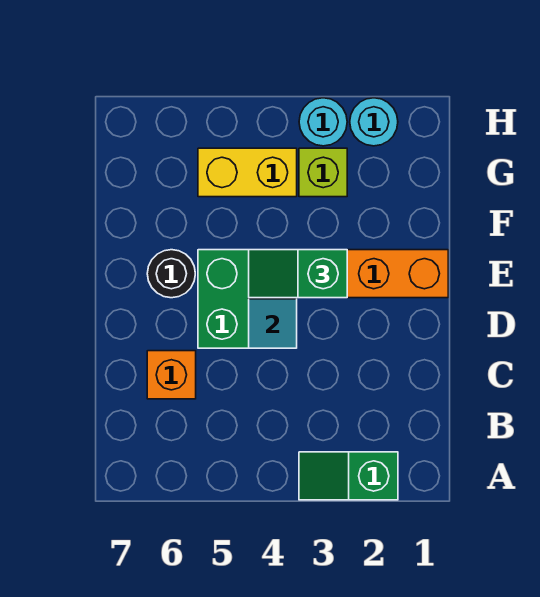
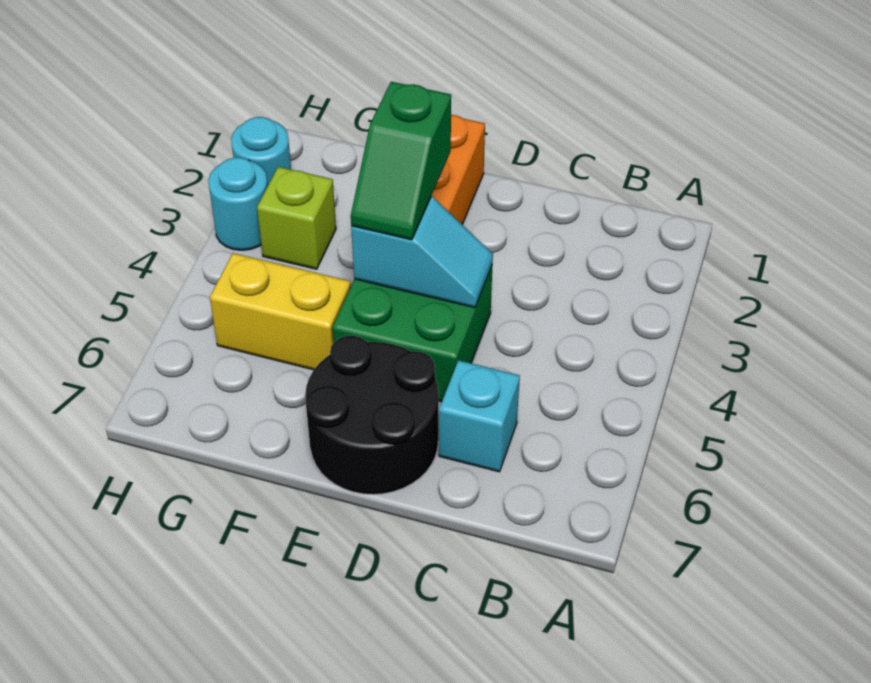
green 1x2 slope [299,452,398,500] -> none
orange 1x1 brick [147,351,196,399] -> cyan 1x1 brick [439,360,520,472]
black 1x1 round brick [147,250,195,298] -> black 2x2 round brick [305,336,439,495]
yellow 1x2 brick [198,148,297,197] -> yellow 1x2 brick turned to [210,253,351,370]

